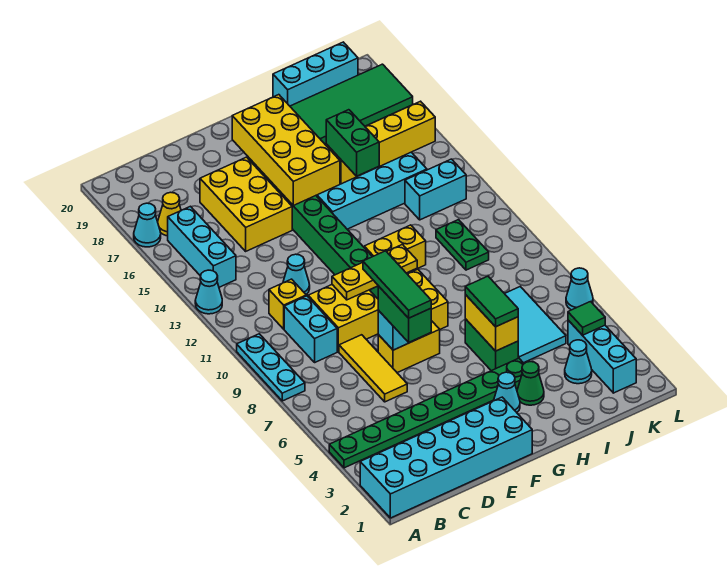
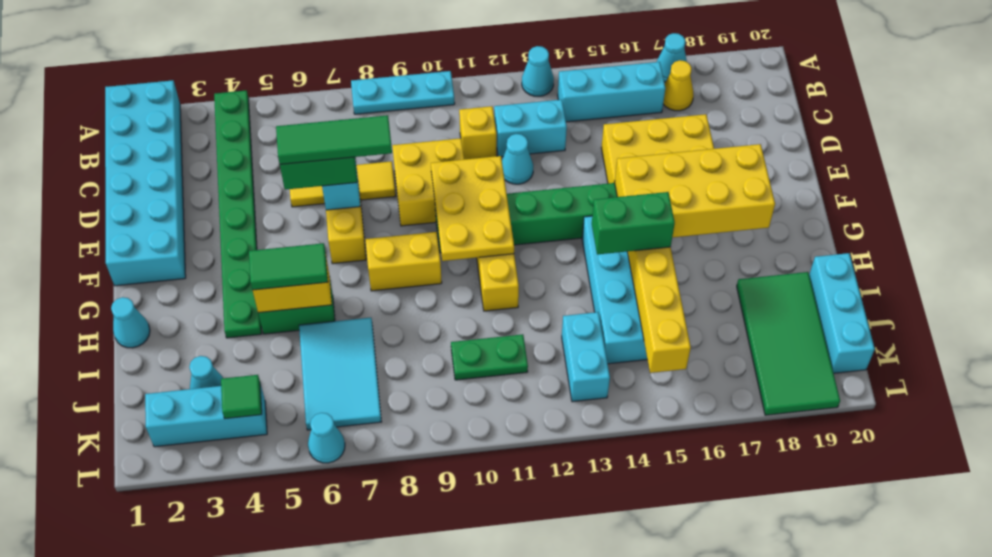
cyan 1x2 brick [284,296,337,362] -> cyan 1x2 brick moved to [494,100,567,157]
yellow 1x3 plate [332,245,417,300] -> yellow 2x3 plate [431,156,514,261]
cyan 1x1 cone [494,372,520,412] -> cyan 1x1 cone moved to [111,297,150,348]
green 1x1 cone [517,362,544,405] -> none
cyan 2x3 tile [505,287,566,363] -> cyan 2x3 tile turned to [299,318,381,430]

